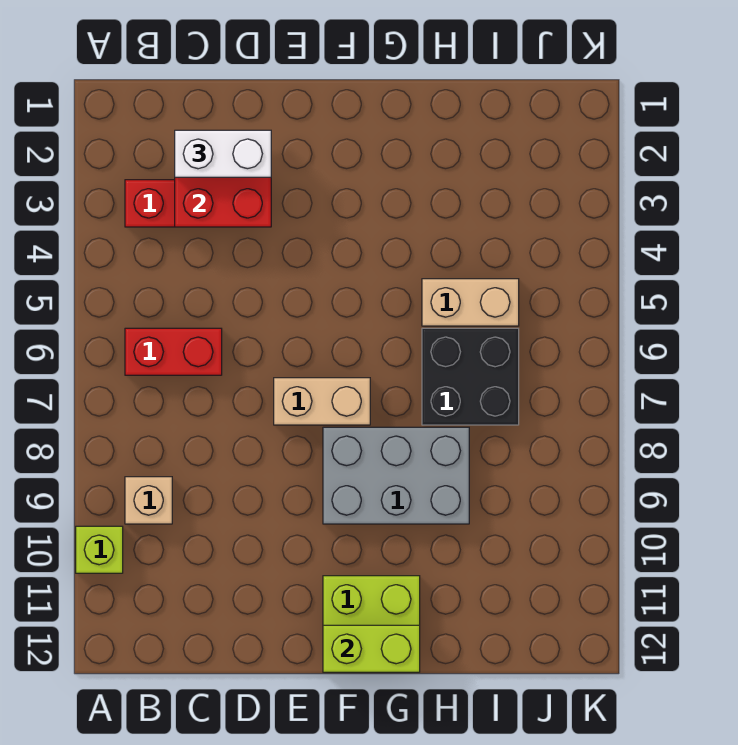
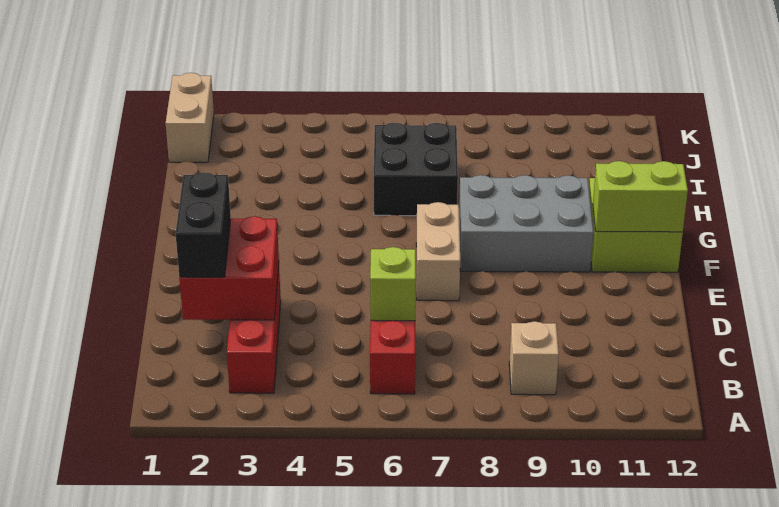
lime 1x1 brick [76,526,123,573] -> lime 1x1 brick moved to [370,247,416,321]
white 1x2 brick [175,130,271,177] -> black 1x2 brick [176,172,231,277]
grey 2x3 brick [323,427,469,524] -> grey 2x3 brick turned to [459,175,593,272]
lime 1x2 brick [323,625,420,672] -> lime 1x2 brick turned to [593,161,688,232]
tan 1x2 brick [422,279,519,326] -> tan 1x2 brick moved to [166,73,214,162]

